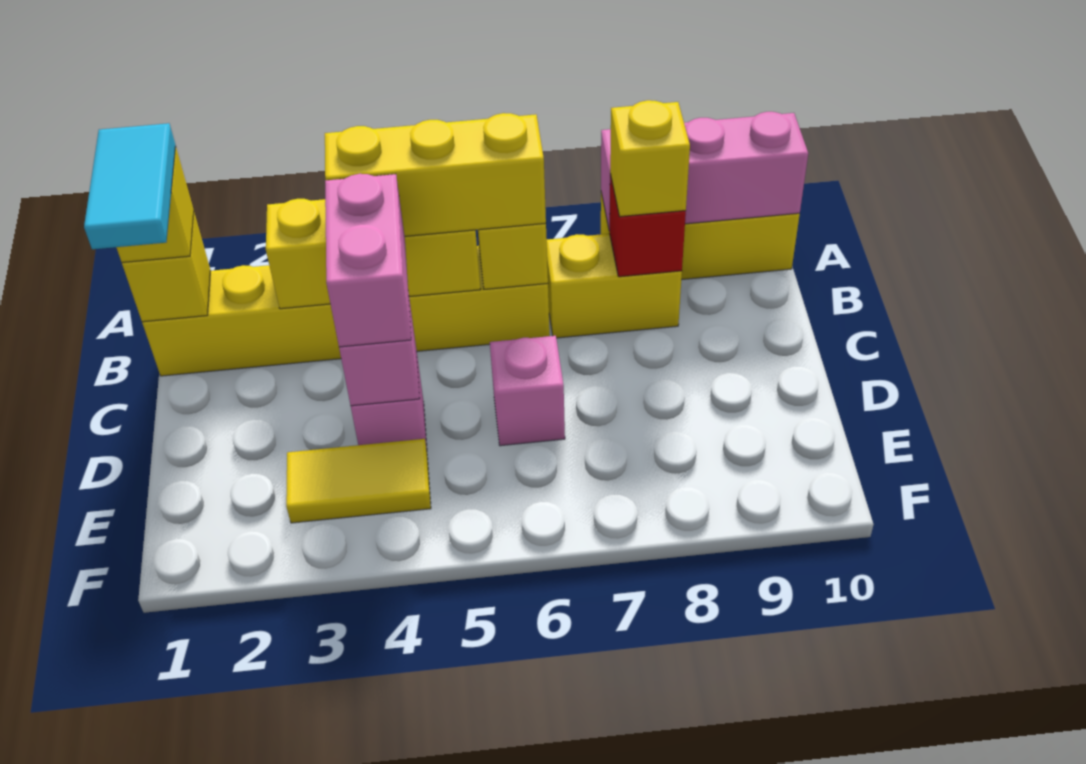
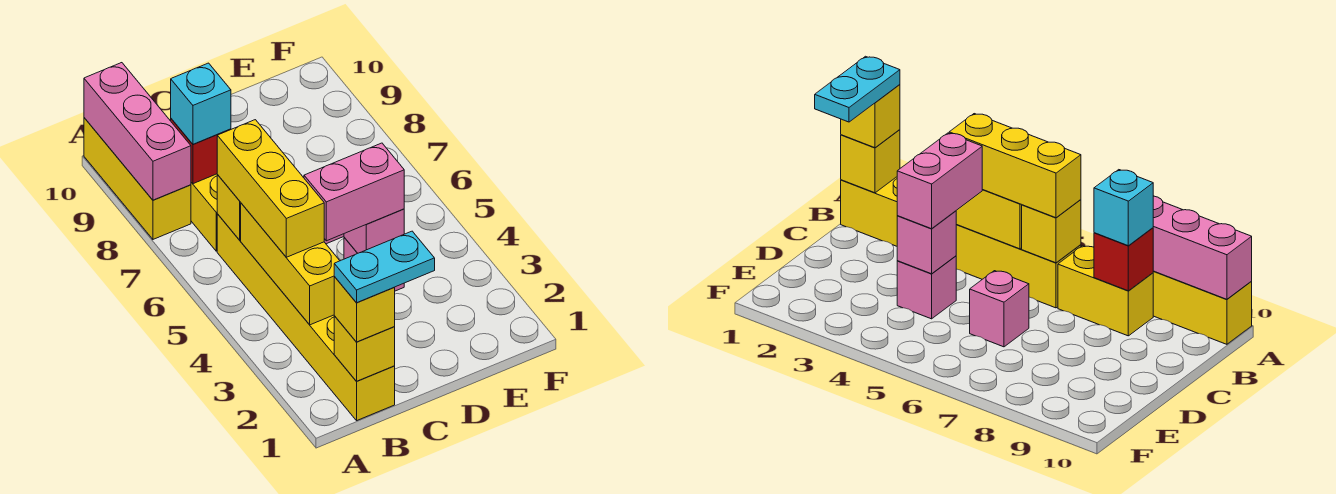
cyan 1x2 tile [84,123,176,249] -> cyan 1x2 plate [334,231,435,303]
yellow 1x1 brick [610,100,690,217] -> cyan 1x1 brick [171,63,231,144]
yellow 1x2 tile [286,439,431,523] -> none

